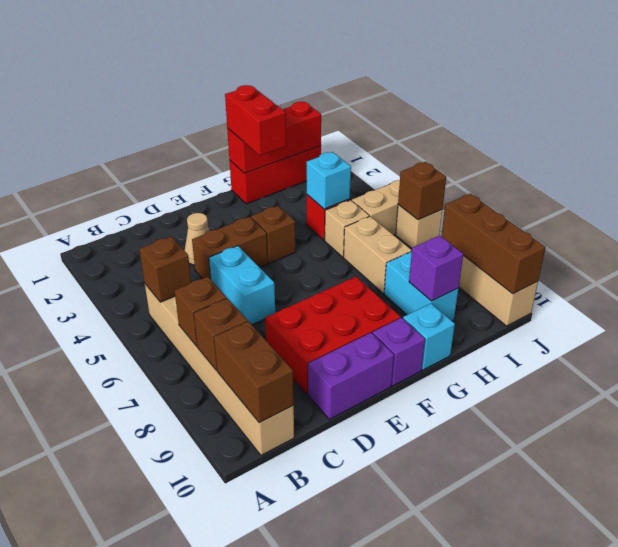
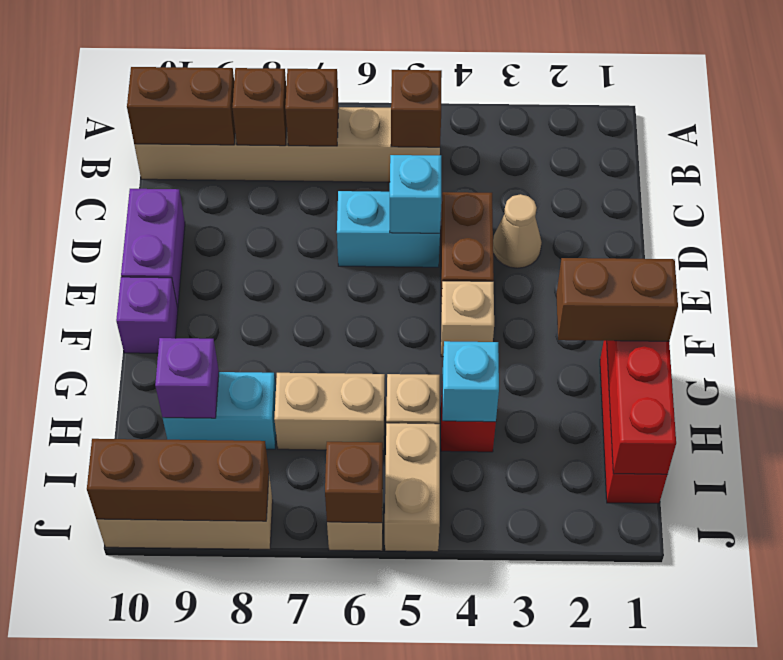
red 2x3 brick [265,277,400,394] -> none
brown 1x1 brick [251,206,296,263] -> tan 1x1 brick [441,281,494,357]
red 1x2 brick [225,85,286,155] -> brown 1x2 brick [556,258,678,341]
cyan 1x1 brick [403,303,455,370] -> cyan 1x1 brick moved to [390,155,441,233]

